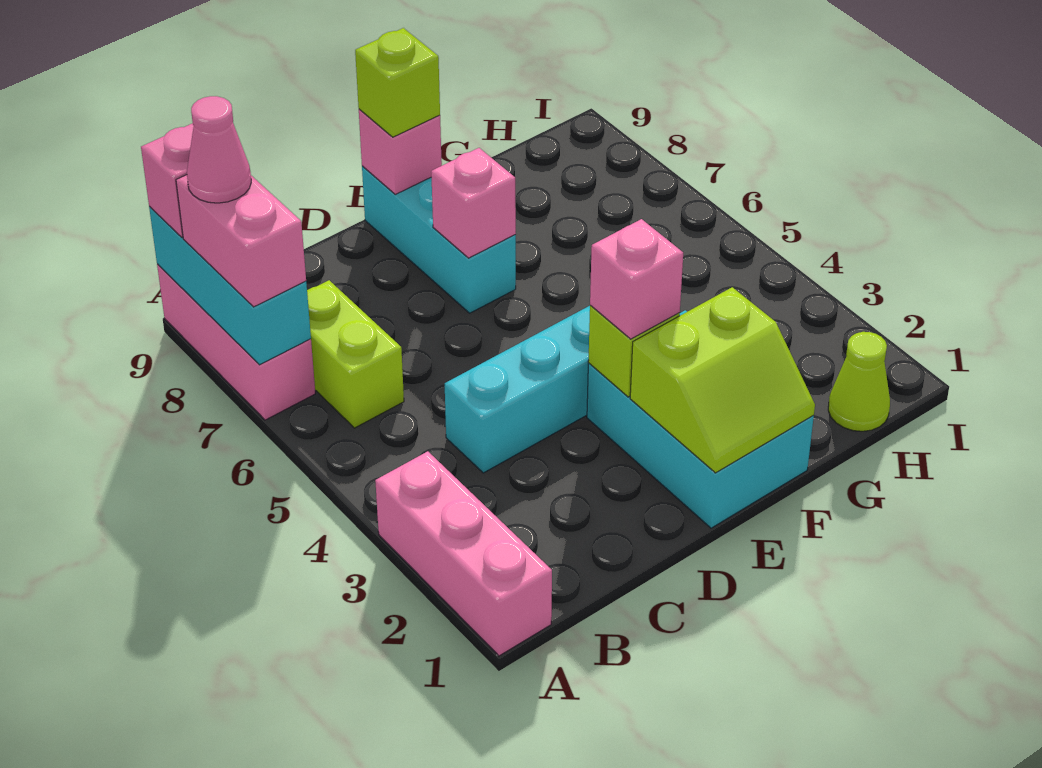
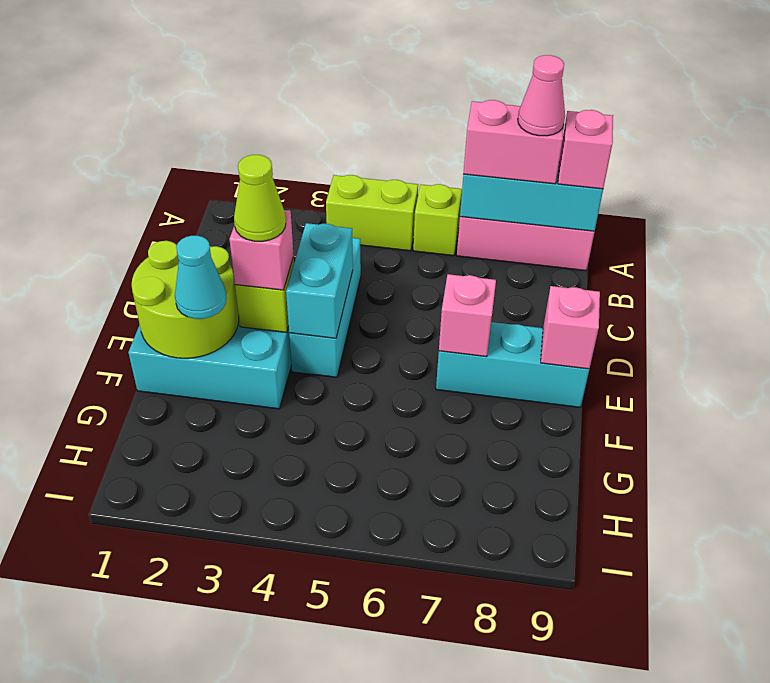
pink 1x3 brick [375,451,552,656] -> none
lime 1x2 brick [307,280,404,428] -> lime 1x2 brick moved to [326,175,418,251]
none -> cyan 1x2 brick [286,223,353,338]
lime 2x2 slope [630,287,815,473] -> lime 2x2 round brick [132,241,239,358]
lime 1x1 brick [355,28,440,137] -> lime 1x1 brick moved to [413,184,462,256]
none -> cyan 1x1 cone [175,236,227,319]
lime 1x1 cone [828,332,890,431] -> lime 1x1 cone moved to [234,155,286,241]

